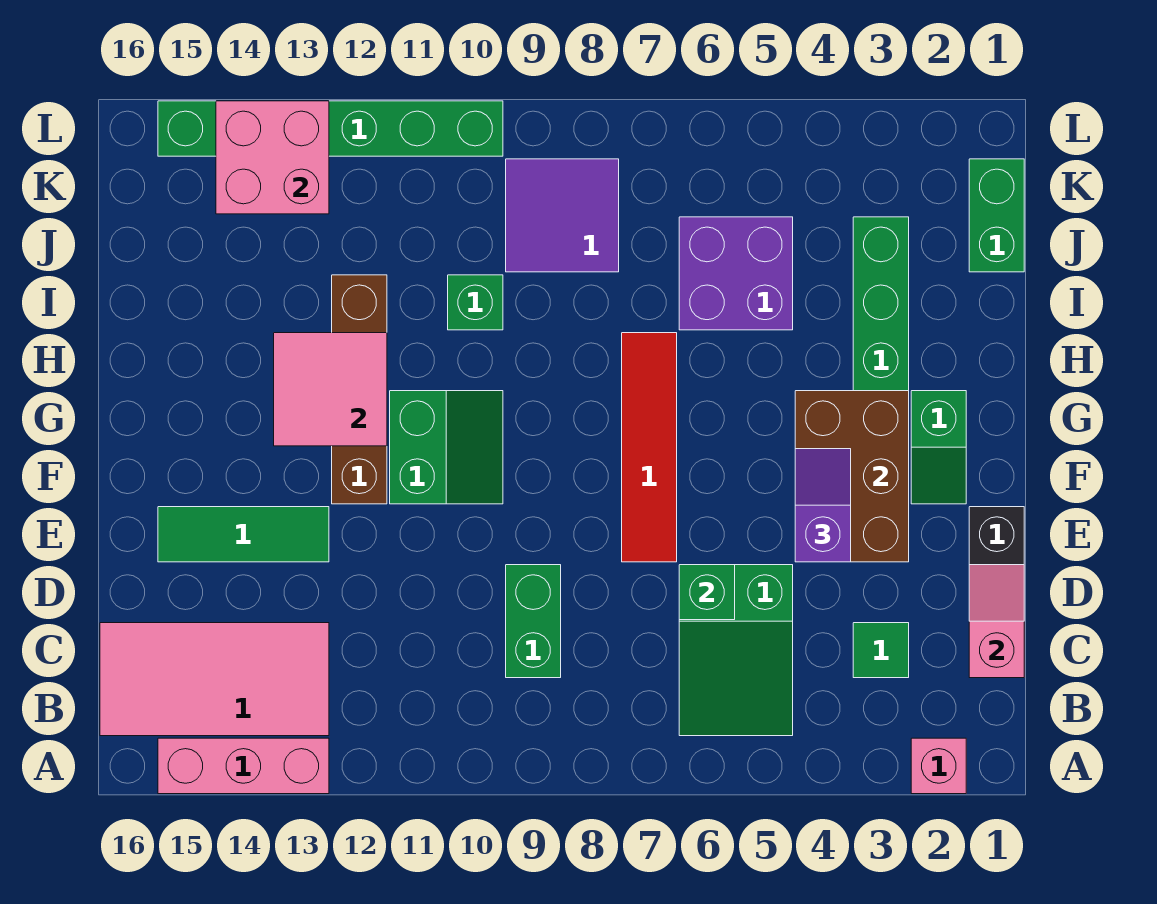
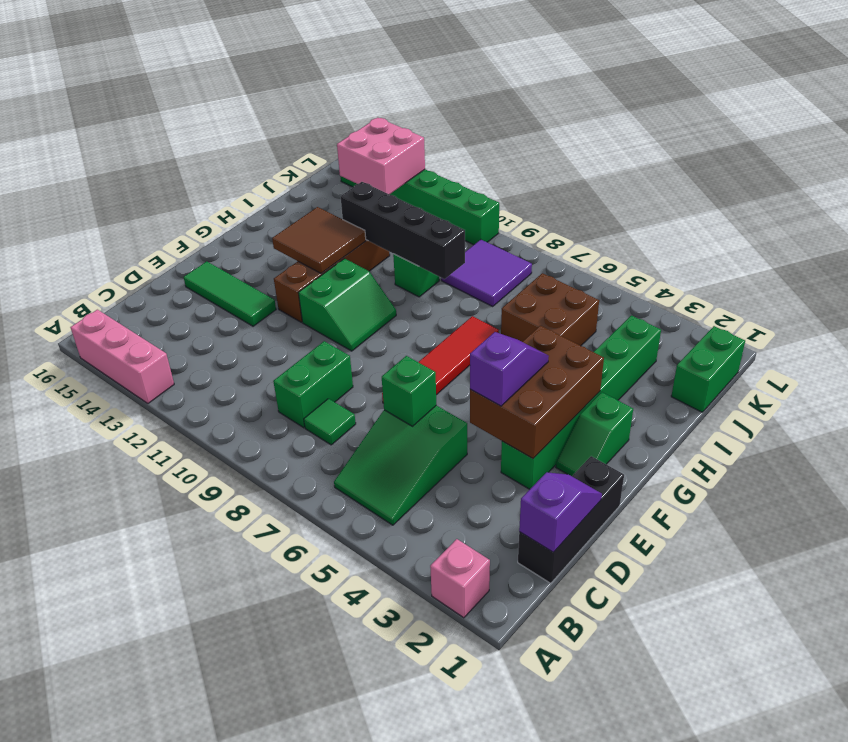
pink 2x4 tile [100,623,329,736] -> none
pink 1x2 slope [969,565,1024,678] -> purple 1x2 slope [519,472,602,552]
green 1x1 tile [853,623,909,678] -> green 1x1 tile moved to [304,399,356,445]
pink 2x2 tile [274,333,387,446] -> brown 2x2 tile [272,207,366,274]
purple 2x2 brick [679,217,793,330] -> brown 2x2 brick [501,273,599,346]
none -> black 1x4 brick [341,182,465,279]

